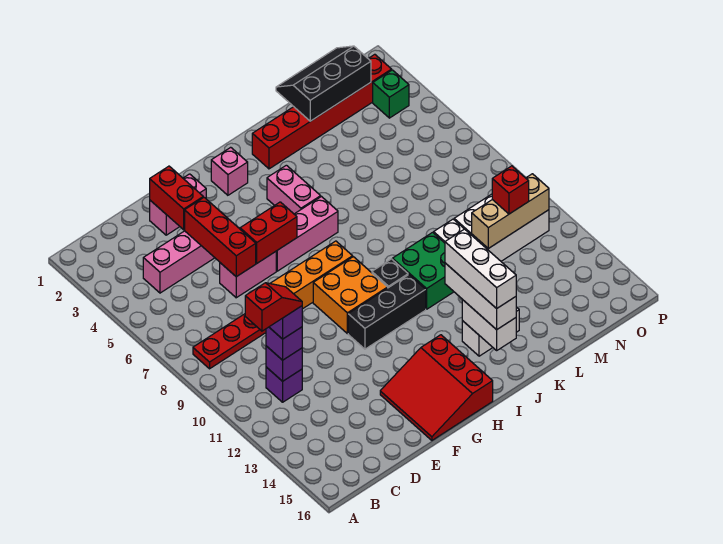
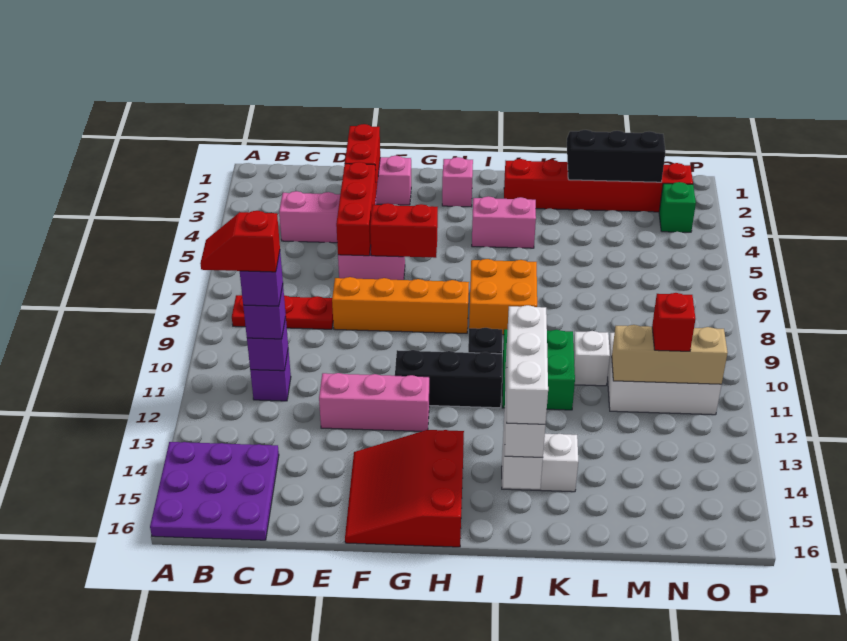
none -> purple 3x3 plate [150,442,279,540]
red 1x2 slope [245,283,302,331] -> red 1x2 slope turned to [200,211,280,272]
pink 1x3 brick [276,197,338,271] -> pink 1x3 brick moved to [319,373,429,431]
orange 2x2 brick [313,257,388,334] -> orange 2x2 brick moved to [469,259,537,335]
pink 1x2 brick [267,165,321,214] -> pink 1x2 brick turned to [472,196,536,248]

